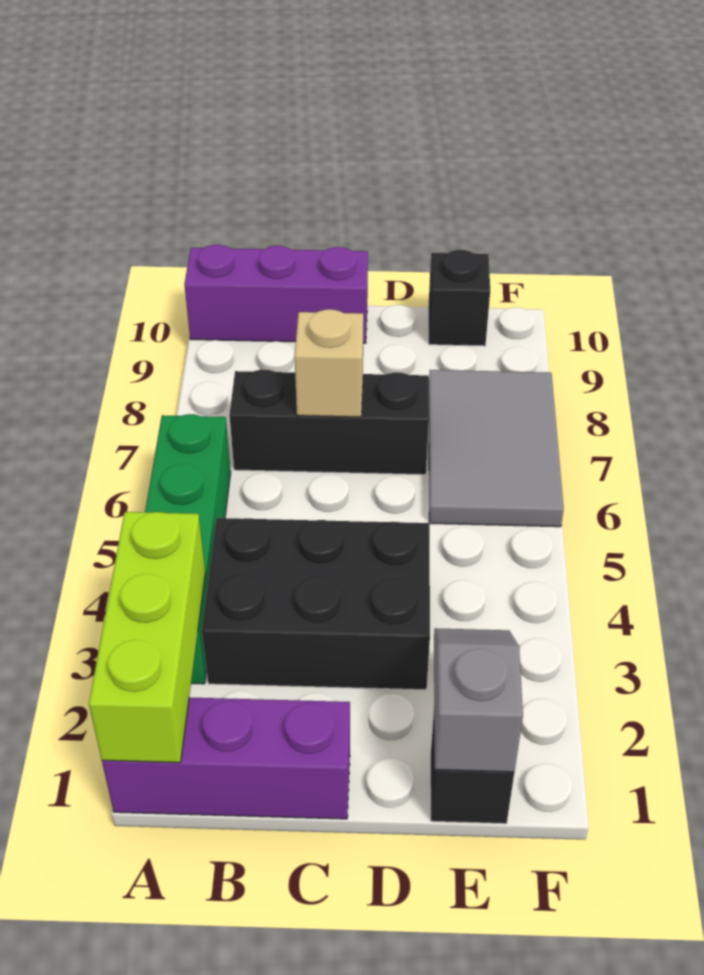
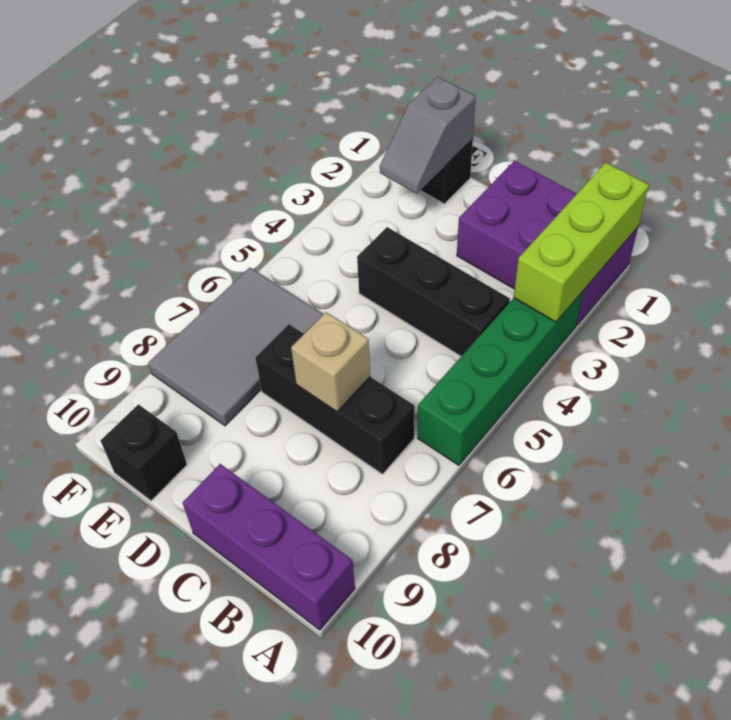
purple 1x3 brick [102,698,350,819] -> purple 2x3 brick [457,161,638,325]
black 2x3 brick [202,518,430,690] -> black 1x3 brick [357,227,510,356]

